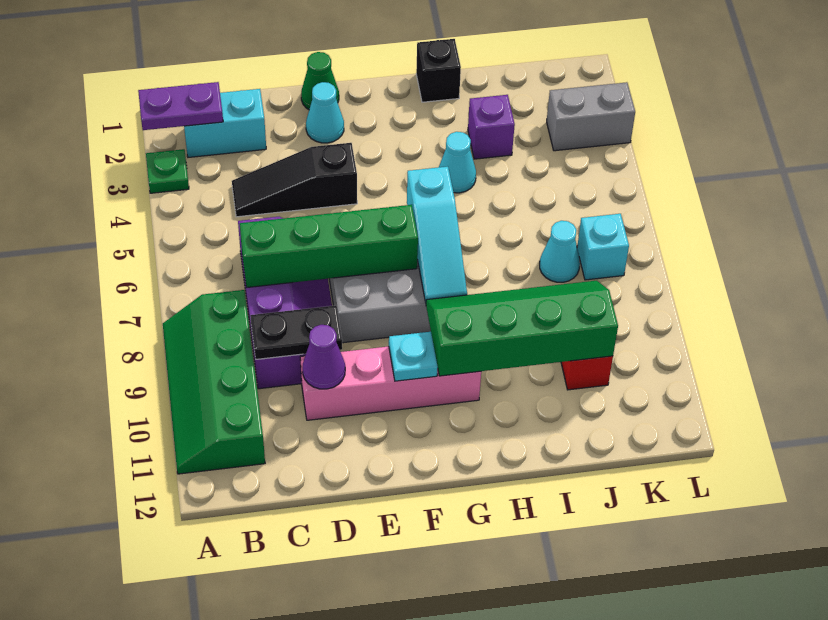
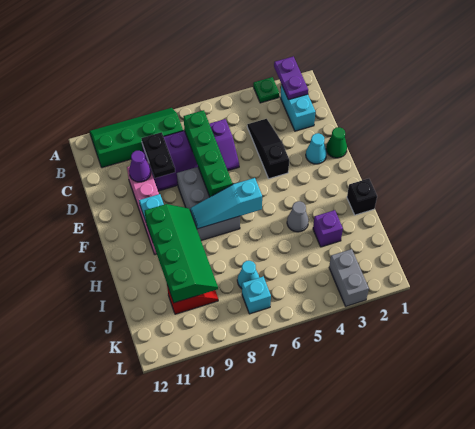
cyan 1x1 cone [439,132,476,193] -> grey 1x1 cone [287,201,309,232]

